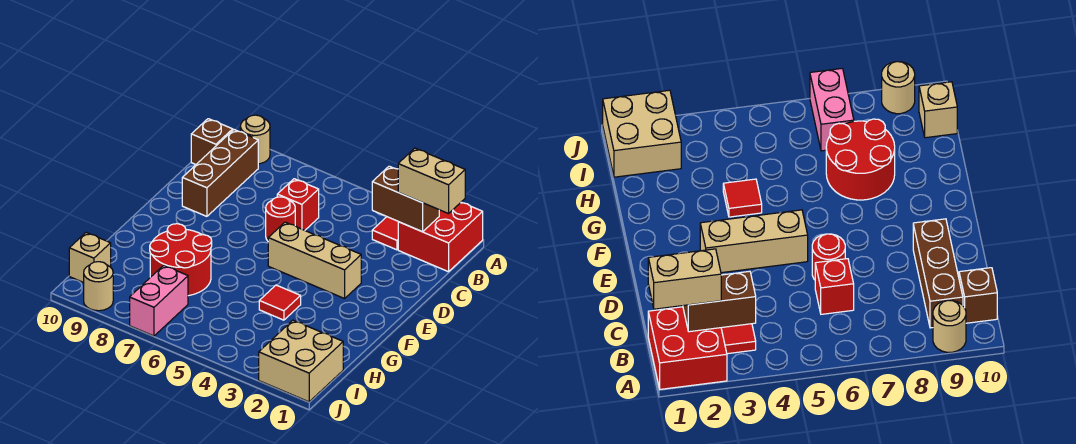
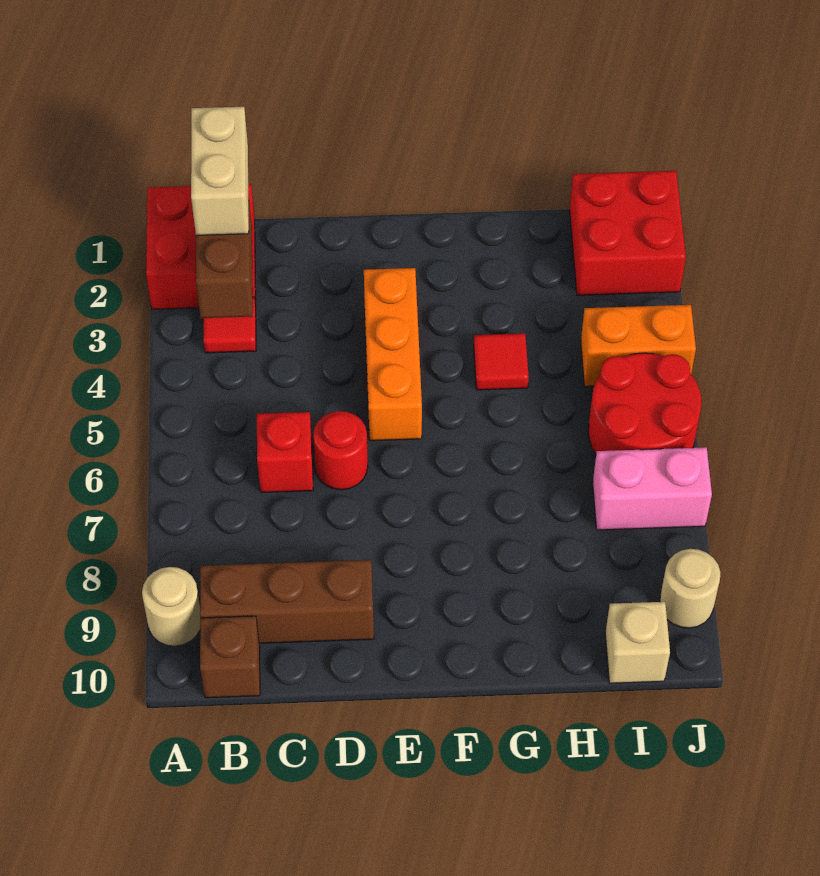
tan 1x3 brick [268,222,361,299] -> orange 1x3 brick [364,268,422,441]
red 2x2 round brick [150,224,212,296] -> red 2x2 round brick moved to [588,353,701,454]
tan 2x2 brick [259,320,343,402] -> red 2x2 brick [570,171,686,295]
none -> orange 1x2 brick [581,305,696,386]

